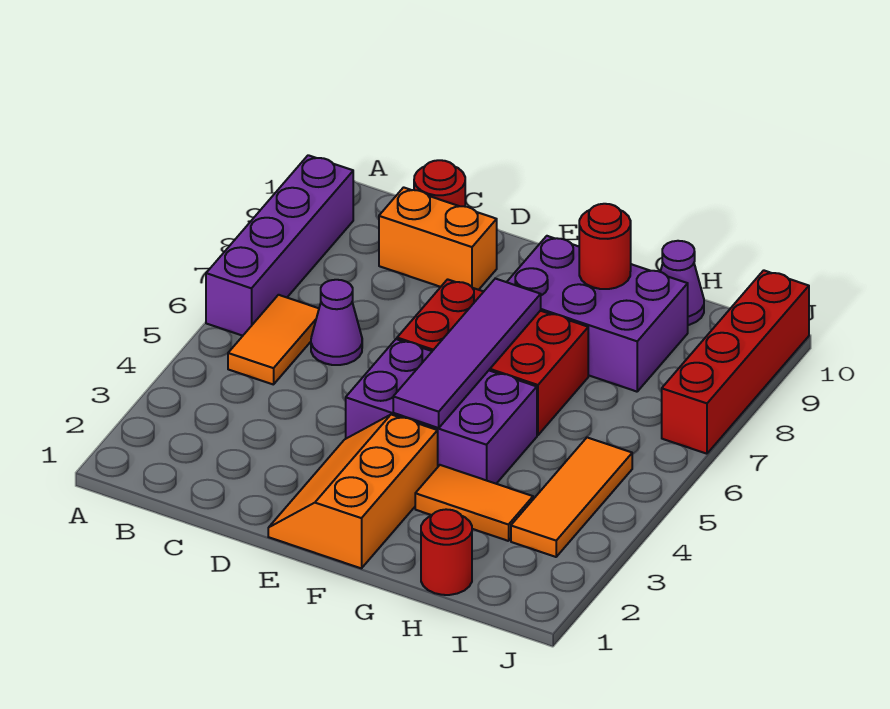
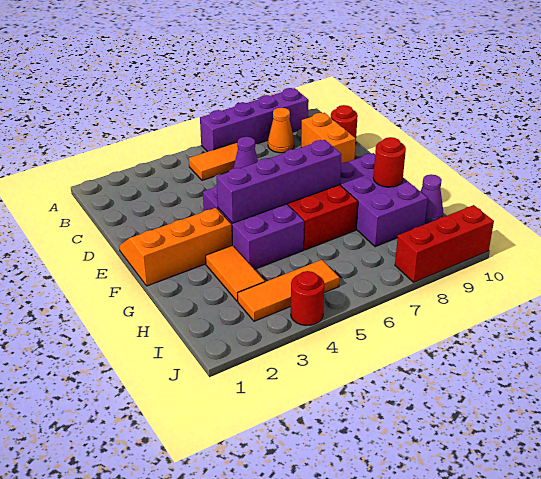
none -> orange 1x1 cone [268,108,294,153]
purple 1x4 tile [393,279,541,428] -> purple 1x4 brick [216,140,342,223]
red 1x1 round brick [421,509,472,595] -> red 1x1 round brick moved to [291,271,325,326]
red 1x4 brick [662,270,809,454] -> red 1x3 brick [395,205,494,282]

